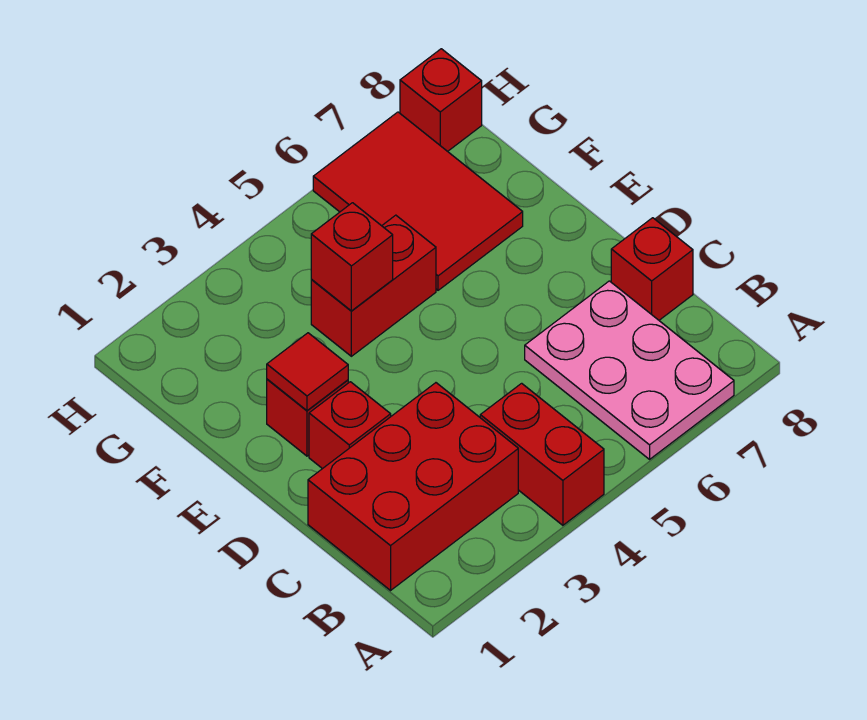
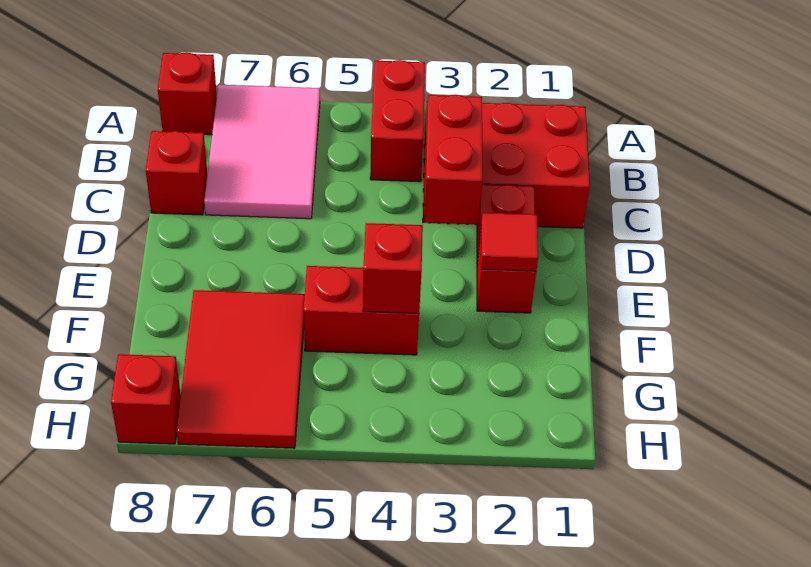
pink 2x3 plate [525,281,734,459] -> pink 2x3 tile [204,85,320,219]
none -> red 1x1 brick [158,52,217,135]
none -> red 1x2 brick [424,95,482,224]

